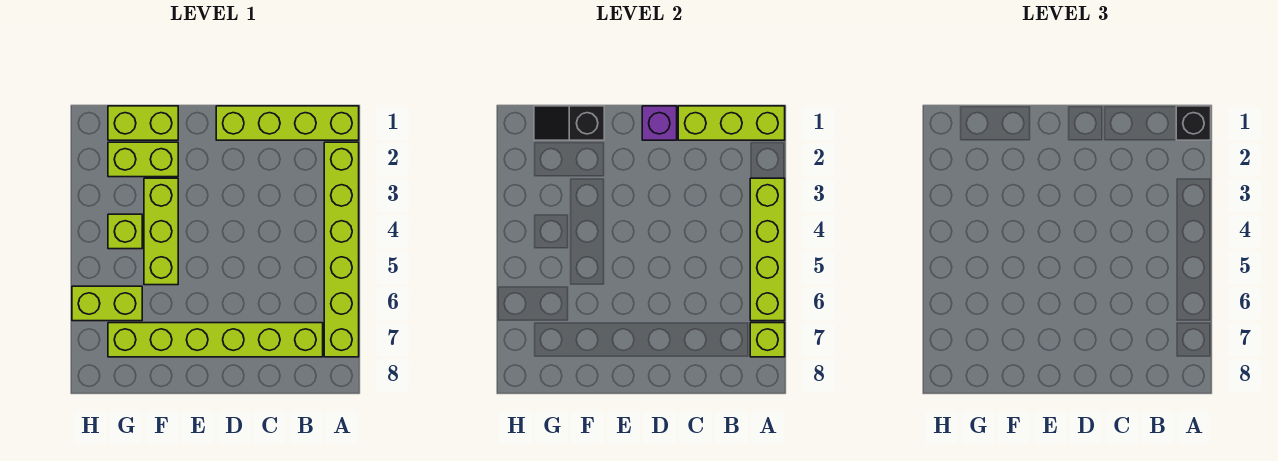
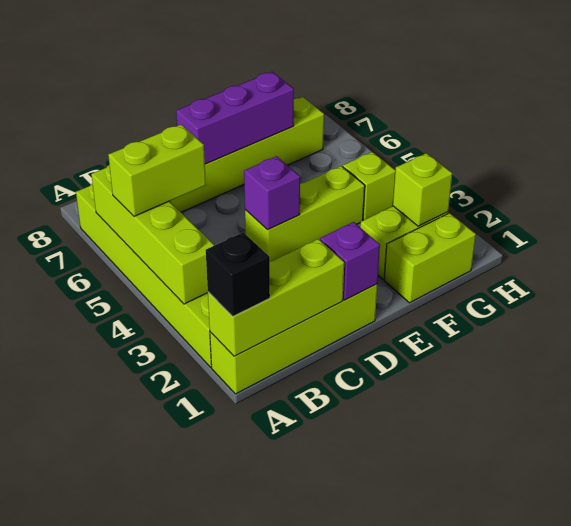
lime 1x1 brick [750,323,785,357] -> lime 1x1 brick moved to [393,153,452,226]
none -> purple 1x1 brick [244,156,300,230]
none -> purple 1x3 brick [176,72,294,164]
black 1x2 slope [534,106,604,140] -> none
lime 1x3 brick [144,178,178,285] -> lime 1x3 brick turned to [245,166,365,261]
lime 1x2 brick [72,286,142,321] -> lime 1x2 brick moved to [108,124,206,216]

